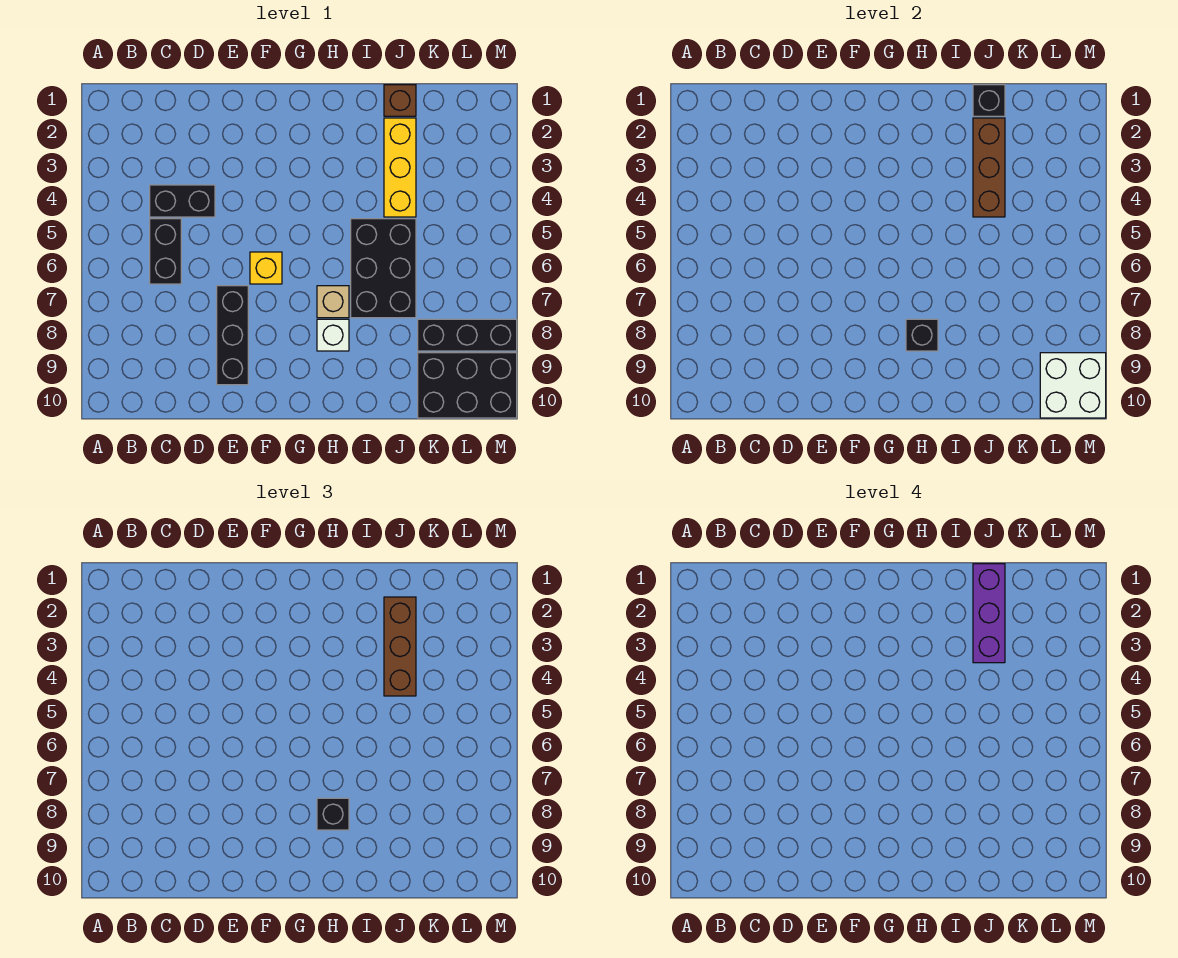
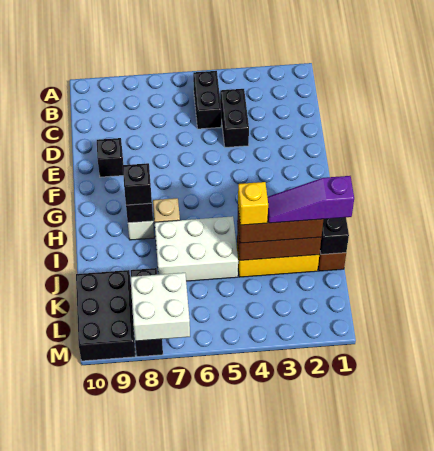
black 1x2 brick [150,219,181,284] -> black 1x2 brick turned to [193,71,221,129]
black 1x3 brick [217,286,248,385] -> black 1x1 brick [97,138,123,177]
yellow 1x1 brick [250,252,282,284] -> yellow 1x1 brick moved to [238,182,268,225]
black 2x3 brick [351,219,416,318] -> white 2x3 brick [155,216,238,281]
purple 1x3 brick [973,564,1005,663] -> purple 1x3 slope [267,176,354,223]
white 2x2 brick [1040,353,1106,418] -> white 2x2 brick moved to [131,273,190,341]

